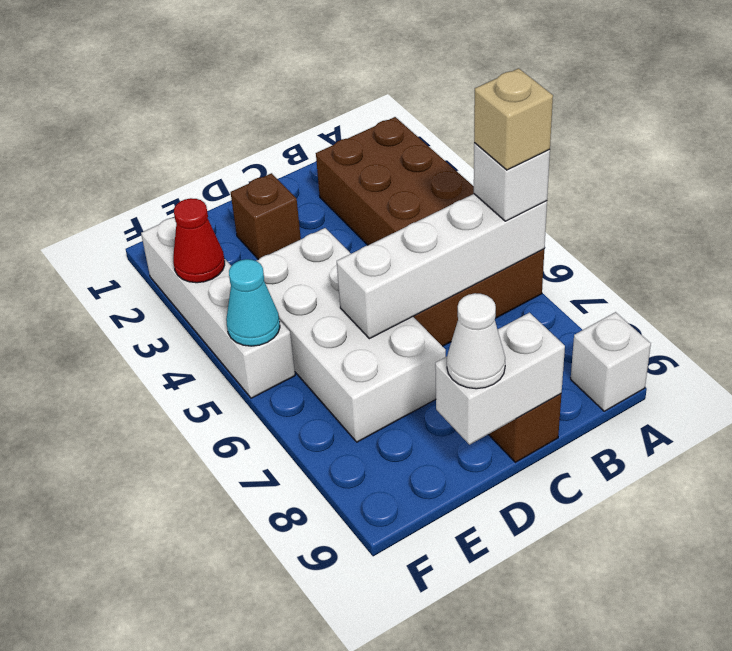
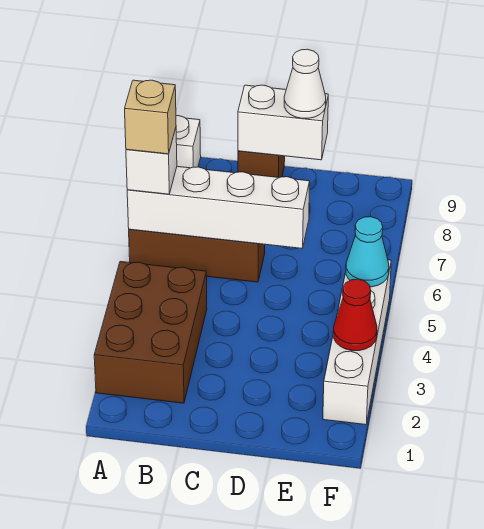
brown 1x1 brick [231,173,301,260] -> none
white 2x4 brick [257,228,446,442] -> none

